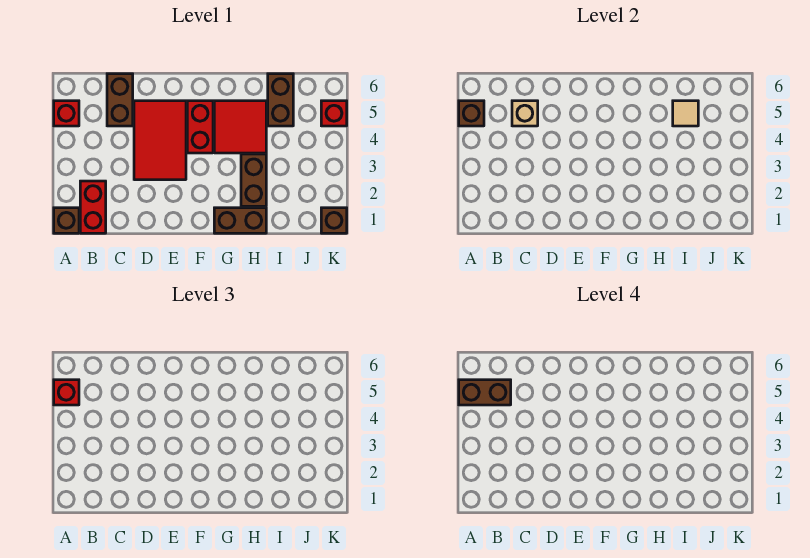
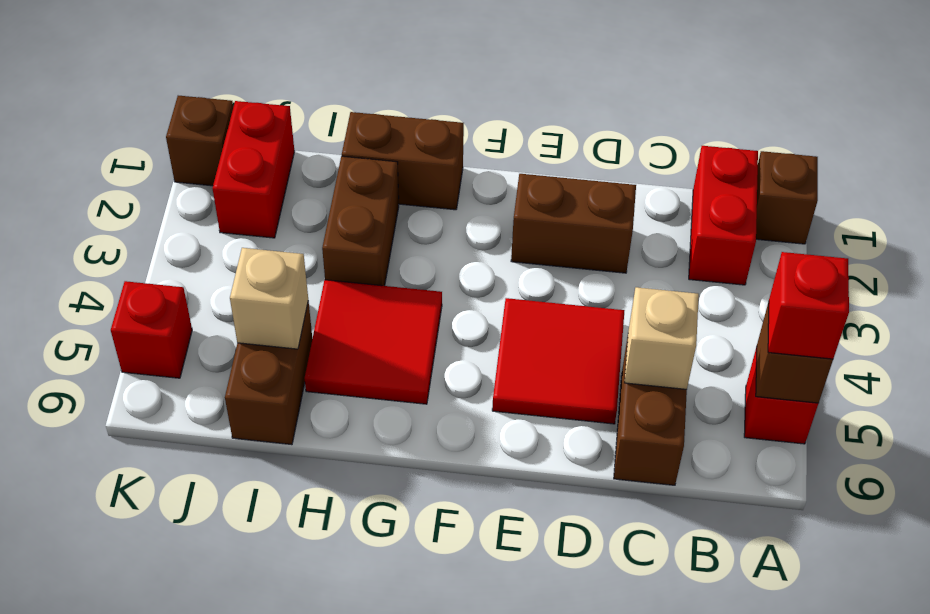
brown 1x2 brick [459,380,511,405] -> brown 1x2 brick moved to [511,174,636,273]
red 2x3 tile [134,101,186,180] -> red 2x2 tile [492,298,625,424]
red 1x2 brick [187,101,213,153] -> red 1x2 brick moved to [213,101,294,238]
tan 1x1 tile [673,101,698,126] -> tan 1x1 brick [230,248,308,349]

